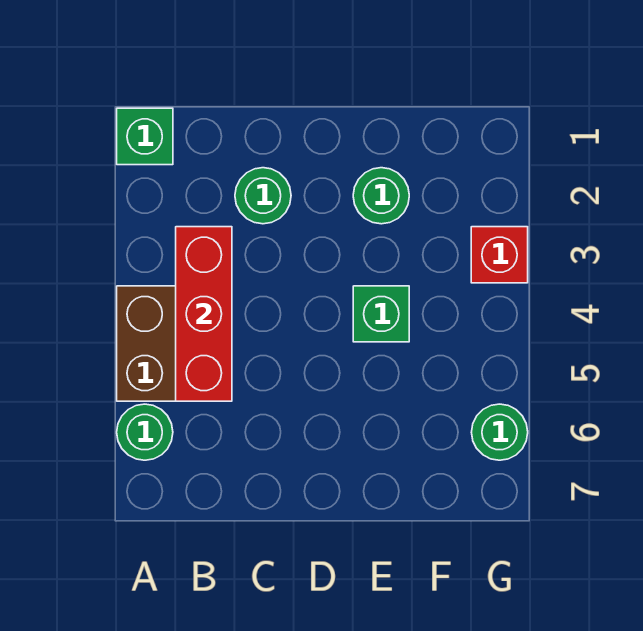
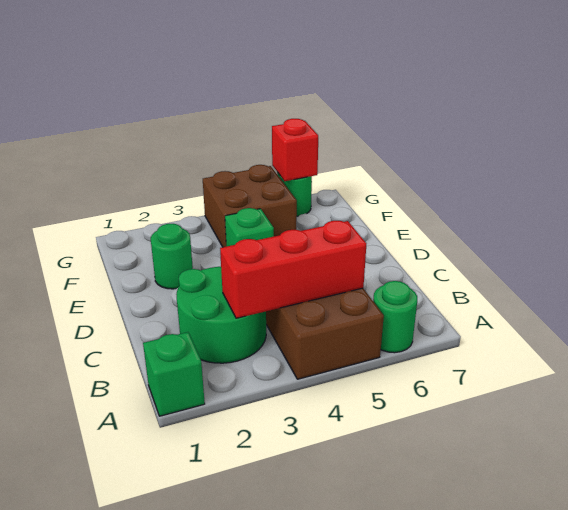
green 1x1 round brick [235,168,291,224] -> green 2x2 round brick [176,267,266,363]
none -> brown 2x2 brick [203,165,297,247]
red 1x1 brick [471,227,528,283] -> red 1x1 brick moved to [272,119,318,181]

